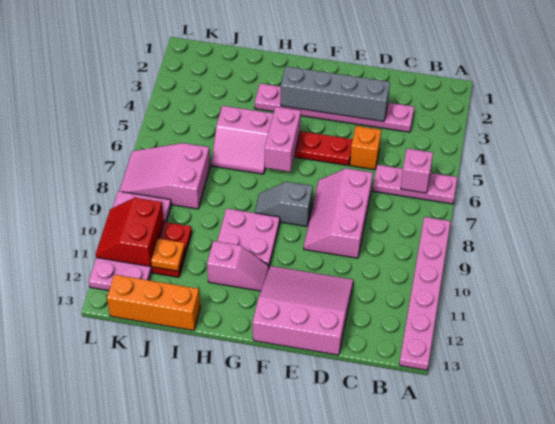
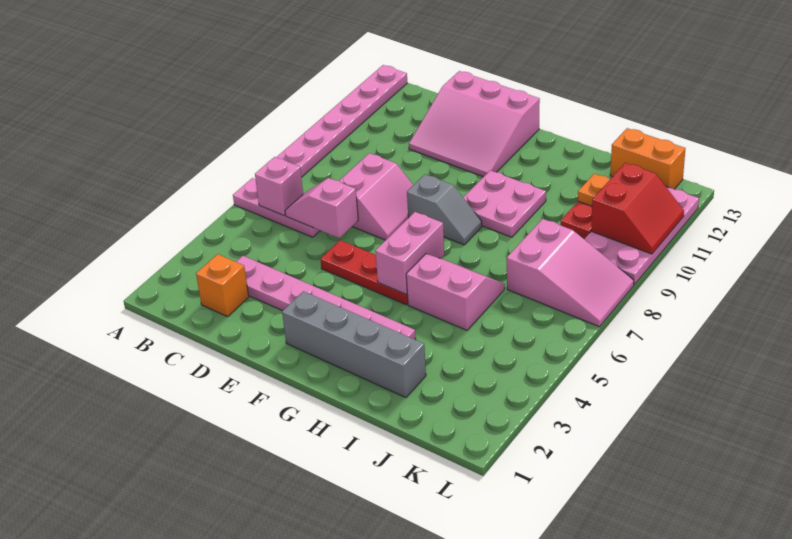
grey 1x4 brick [281,66,390,121] -> grey 1x4 brick moved to [282,291,426,398]
orange 1x1 brick [350,126,381,170] -> orange 1x1 brick moved to [196,254,249,317]
pink 2x3 slope [304,168,373,258] -> pink 2x2 slope [339,153,413,240]
pink 1x2 slope [207,241,269,291] -> pink 1x2 slope moved to [285,178,358,238]
orange 1x3 brick [107,275,200,330] -> orange 1x2 brick [610,128,686,189]

